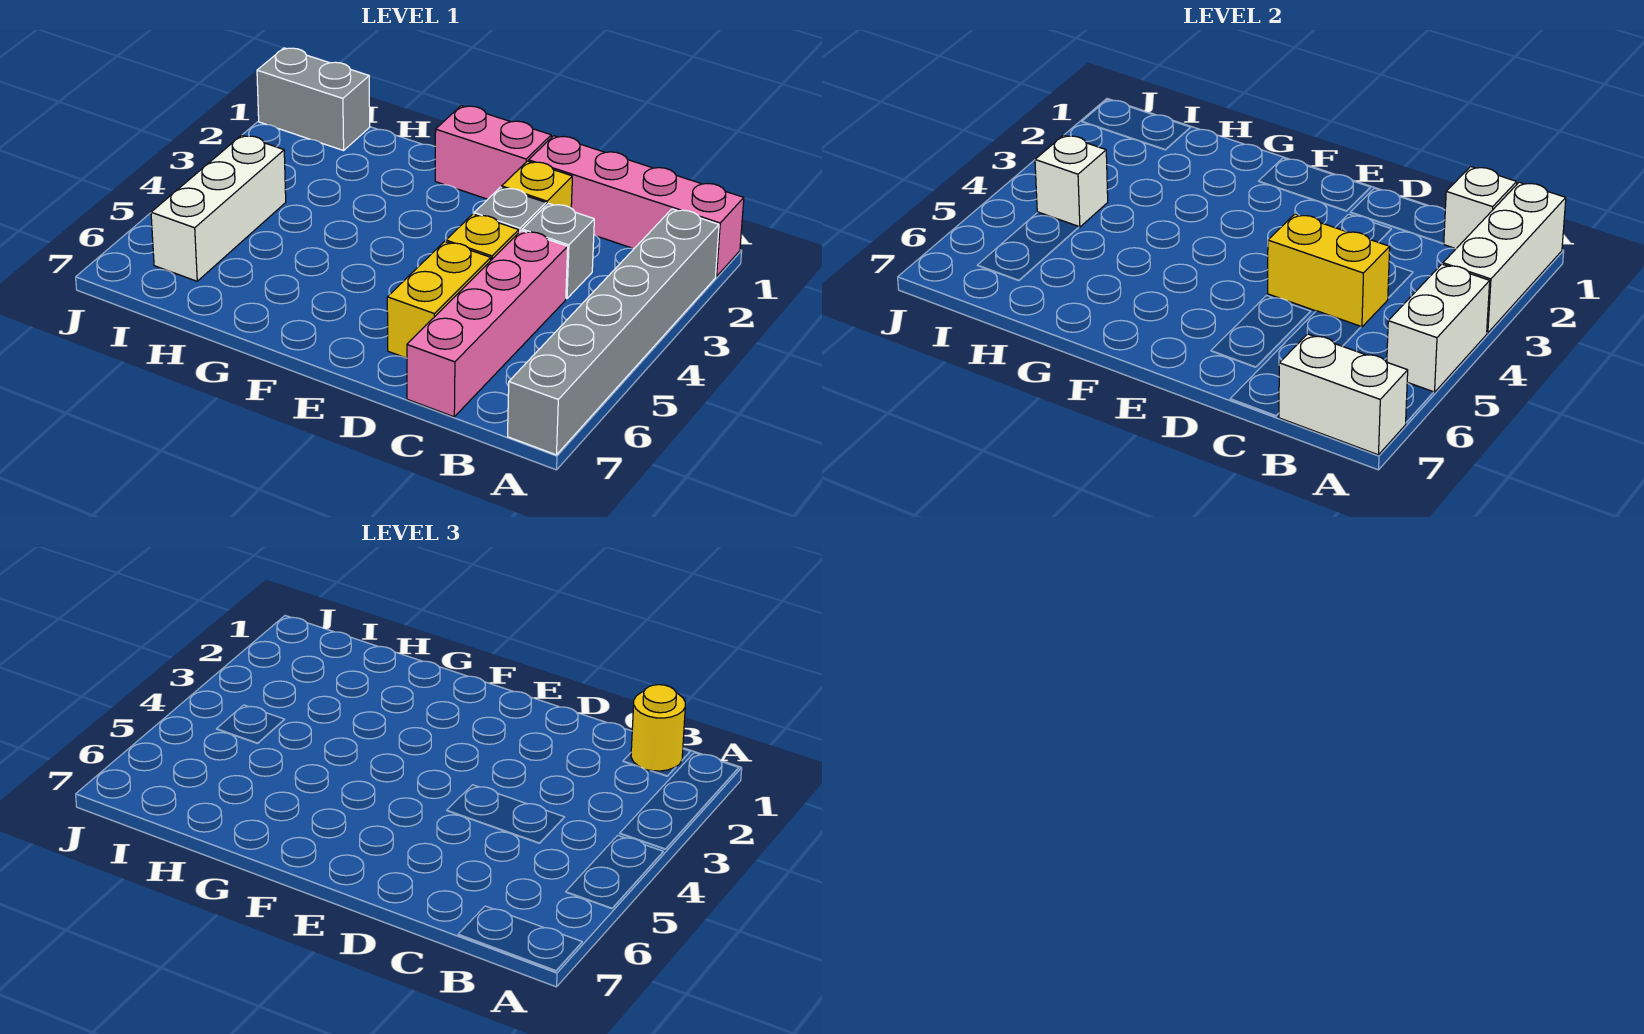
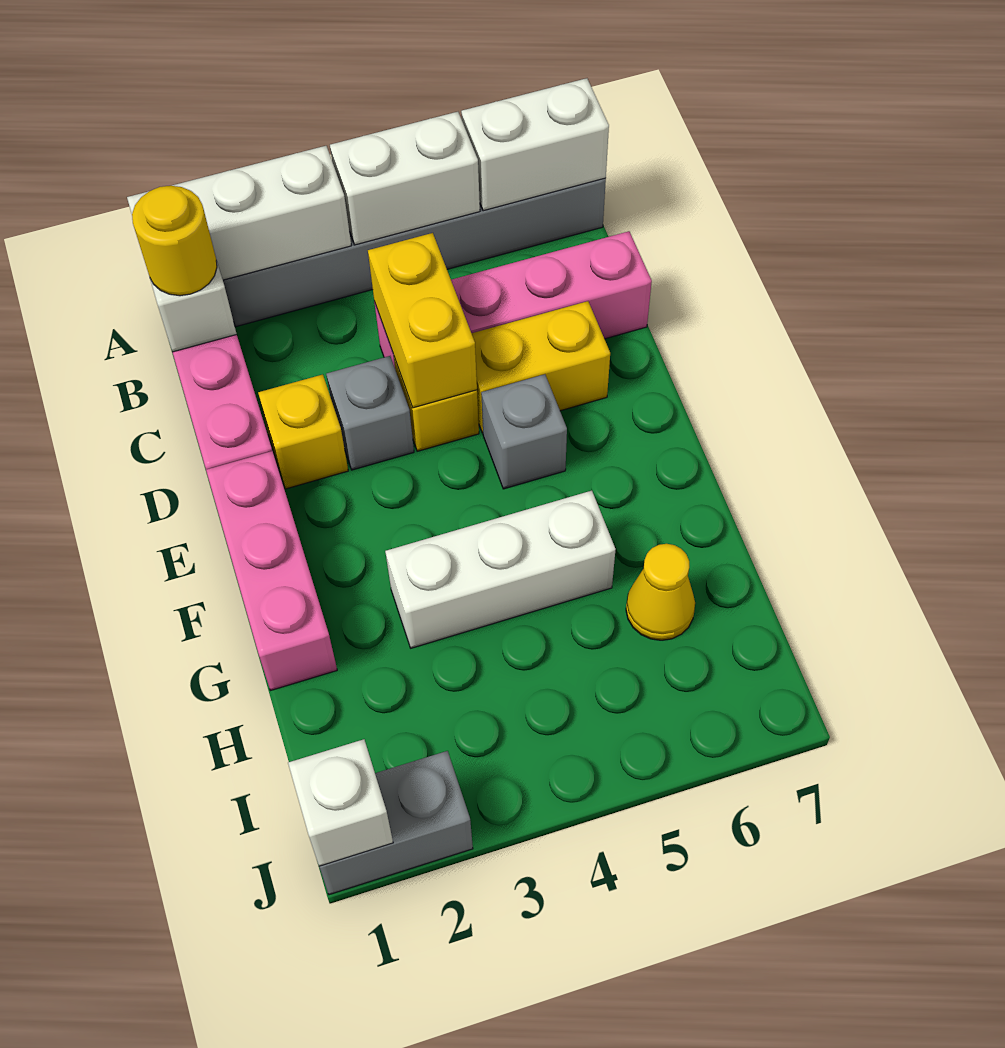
white 1x2 brick [1279,334,1408,455] -> white 1x2 brick turned to [461,78,609,211]
grey 1x1 brick [522,203,594,299] -> grey 1x1 brick moved to [481,374,567,489]
pink 1x2 brick [435,106,551,199] -> pink 1x3 brick [206,451,337,691]
none -> yellow 1x1 cone [626,544,695,640]
grey 1x2 brick [257,48,370,150] -> grey 1x2 brick turned to [319,751,473,895]
white 1x3 brick [151,135,286,281] -> white 1x3 brick moved to [385,491,616,648]
white 1x1 brick [1035,135,1108,227] -> white 1x1 brick moved to [288,739,393,866]

